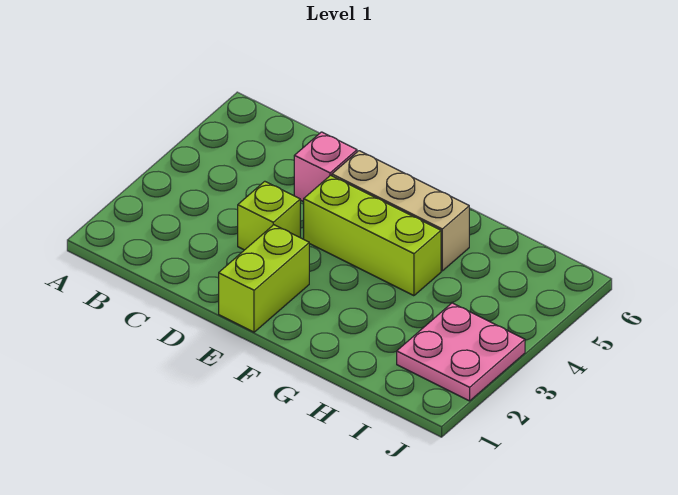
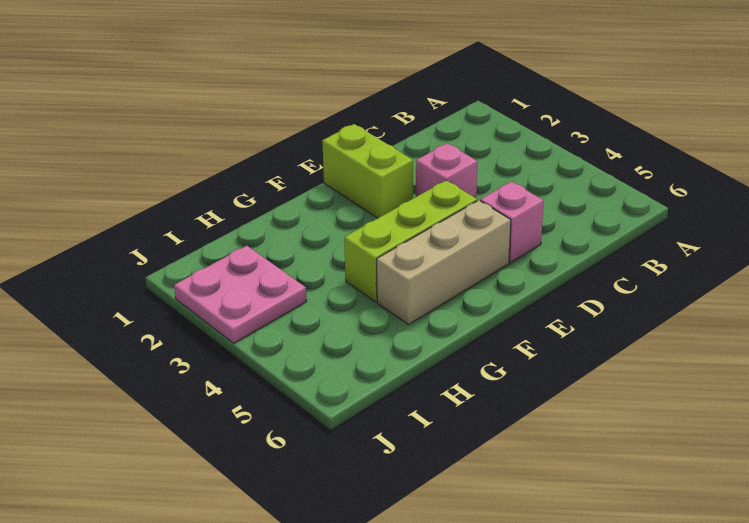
lime 1x1 brick [238,181,300,250] -> pink 1x1 brick [416,143,477,198]

